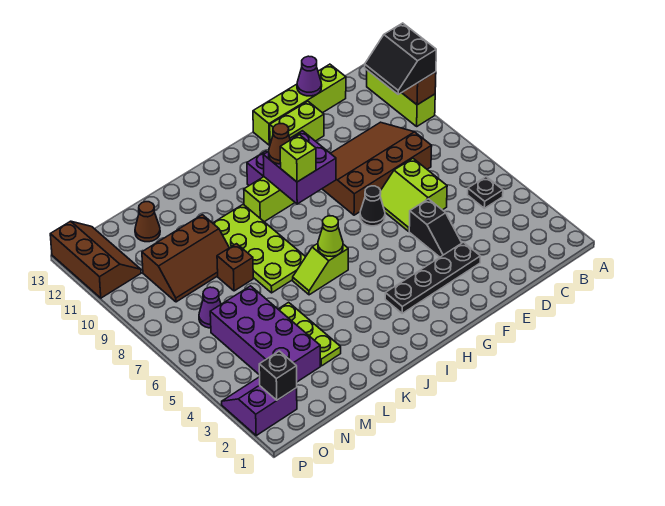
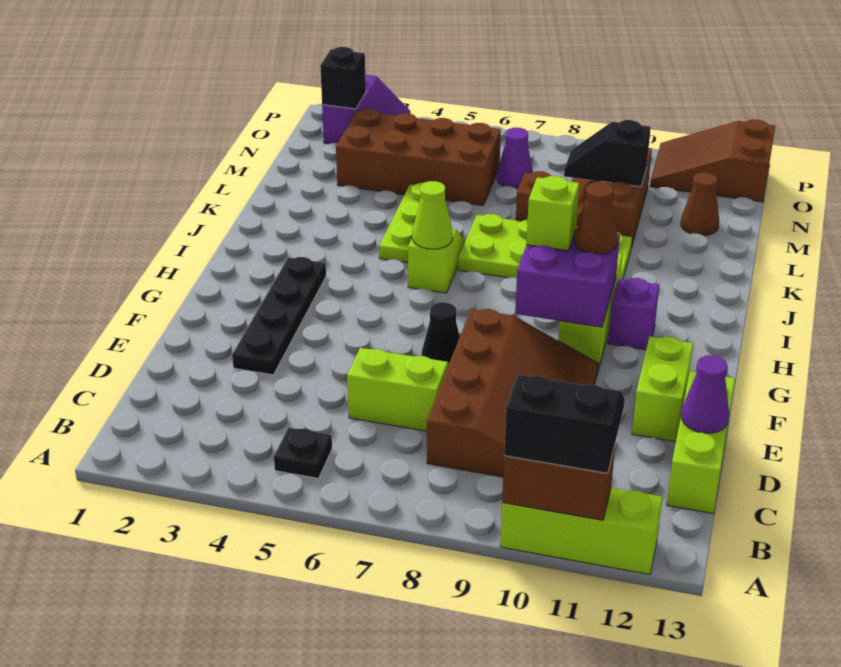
lime 1x4 brick [253,64,346,145] -> lime 1x3 brick [667,371,735,513]
black 1x2 slope [409,199,462,257] -> black 1x2 slope moved to [564,120,651,187]
lime 1x3 plate [278,302,341,366] -> lime 1x3 plate turned to [379,183,446,263]
purple 2x4 brick [210,286,320,382] -> brown 2x4 brick [336,109,501,206]
brown 2x3 slope [50,221,141,298] -> brown 2x3 slope turned to [650,119,775,202]

